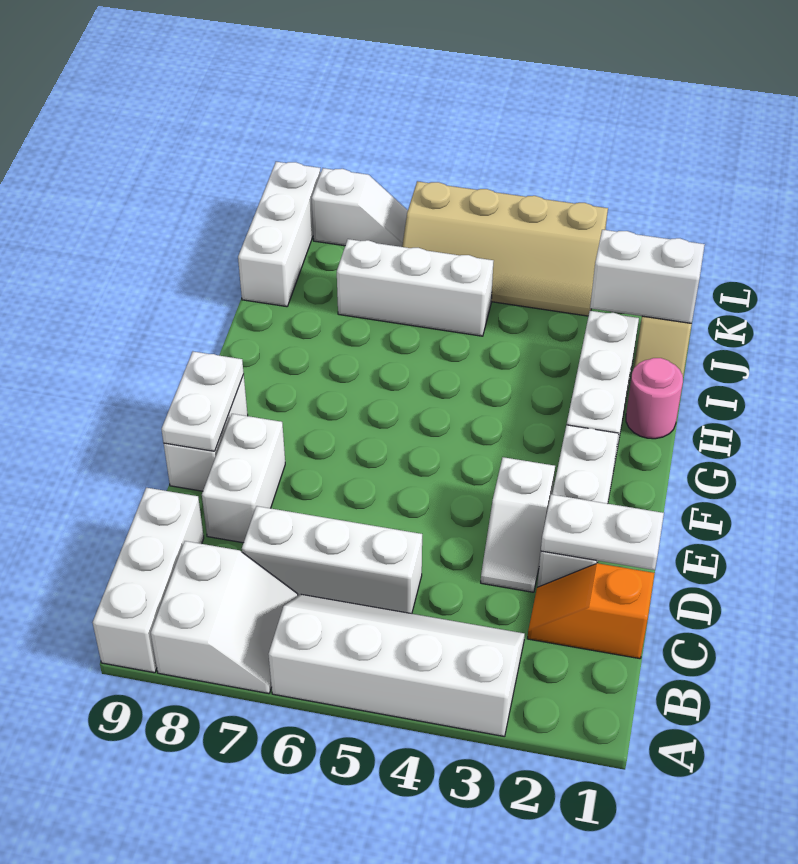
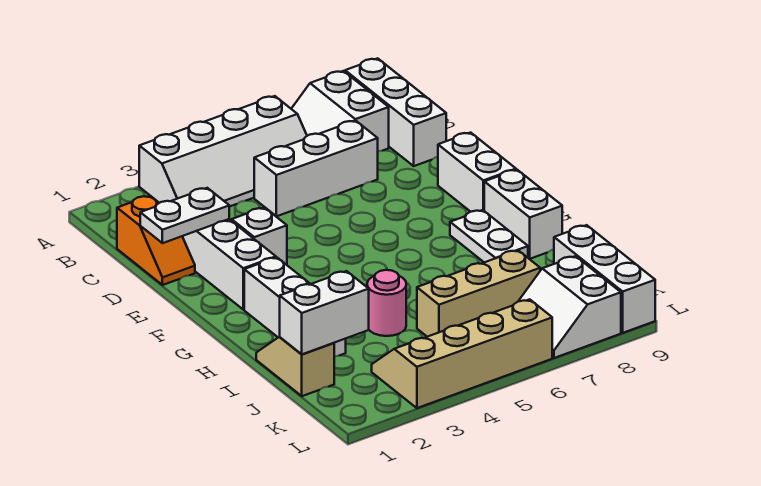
orange 1x2 slope [527,563,655,659] -> orange 1x2 slope turned to [117,196,195,285]
white 1x2 brick [202,414,285,543] -> white 1x2 brick moved to [484,170,562,259]
white 1x2 plate [162,352,244,451] -> white 1x2 plate moved to [450,210,528,262]
pink 1x1 round brick [626,358,683,439] -> pink 1x1 round brick moved to [367,270,406,336]
white 1x3 brick [337,239,493,336] -> tan 1x3 brick [417,250,540,337]
white 1x2 slope [312,168,408,247] -> white 2x2 slope [519,256,621,358]

